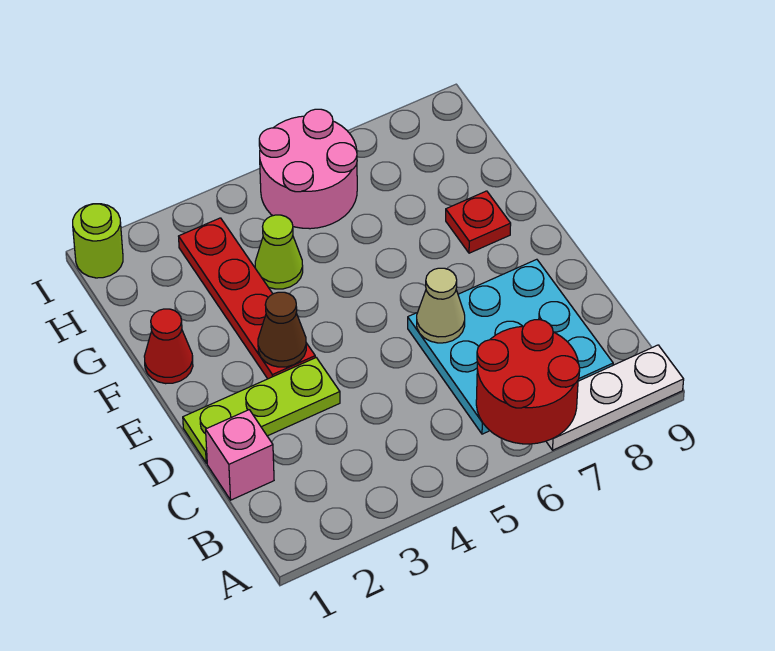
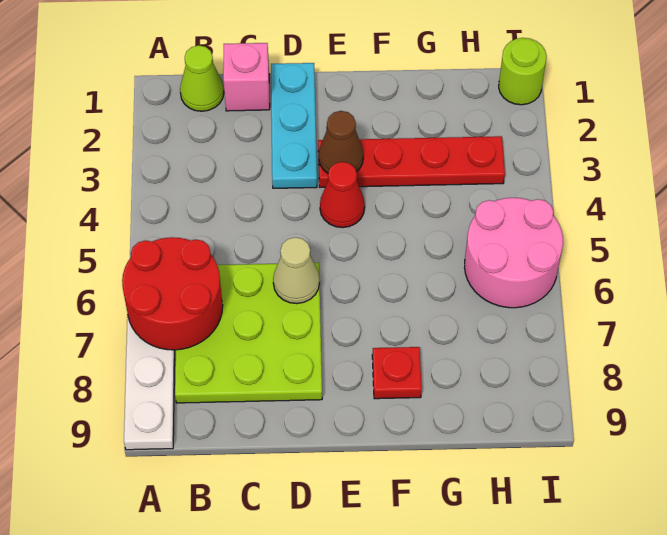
cyan 3x3 plate [408,259,613,434] -> lime 3x3 plate [175,263,322,403]
lime 1x3 plate [183,358,340,463] -> cyan 1x3 plate [271,63,317,188]
red 1x1 cone [144,309,193,384] -> red 1x1 cone moved to [320,162,365,228]
lime 1x1 cone [255,215,303,289] -> lime 1x1 cone moved to [180,45,224,111]

